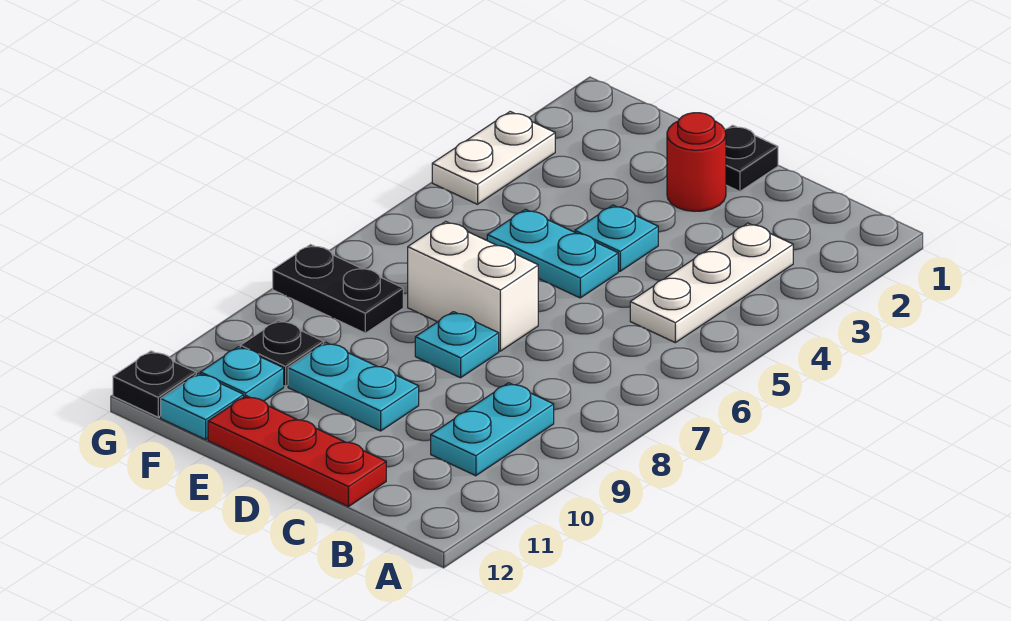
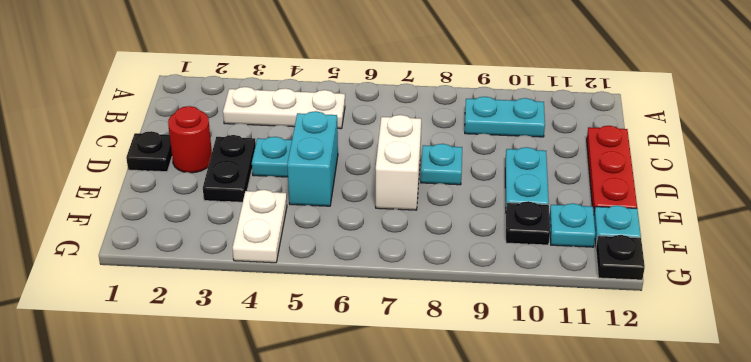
cyan 1x2 plate [487,209,618,298] -> cyan 1x2 brick [287,111,338,206]
black 1x2 plate [273,245,403,333] -> black 1x2 plate moved to [203,135,256,202]
white 1x2 plate [432,112,555,204] -> white 1x2 plate turned to [233,190,287,263]

